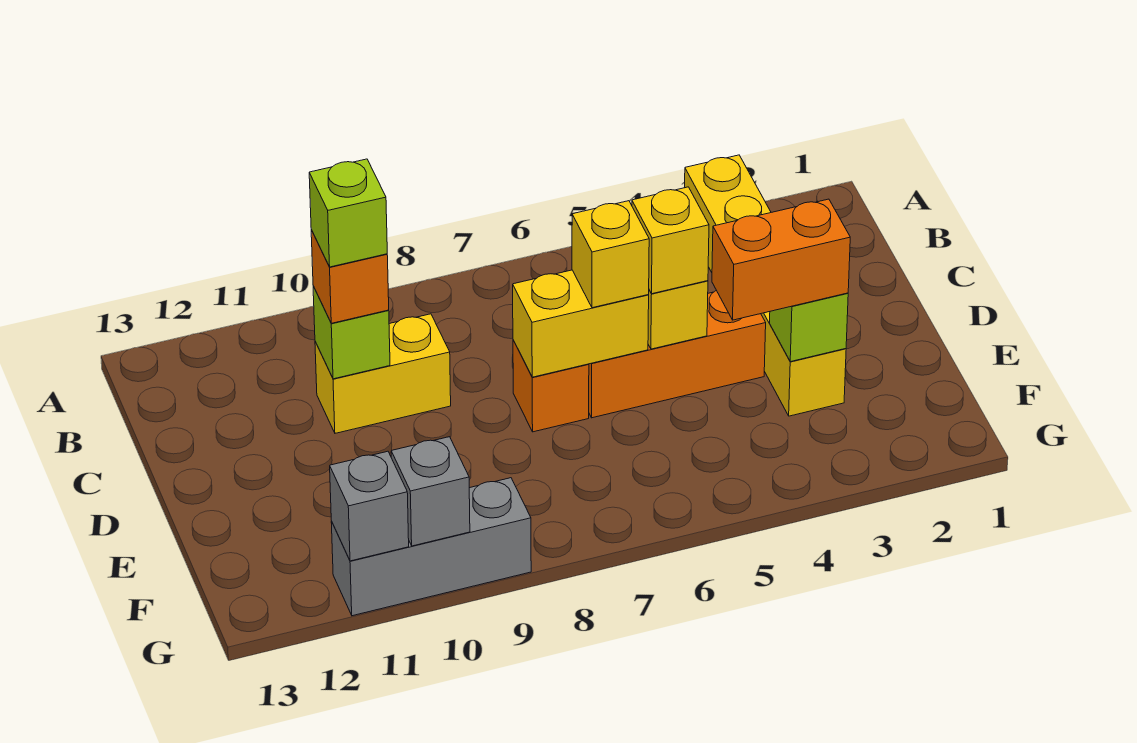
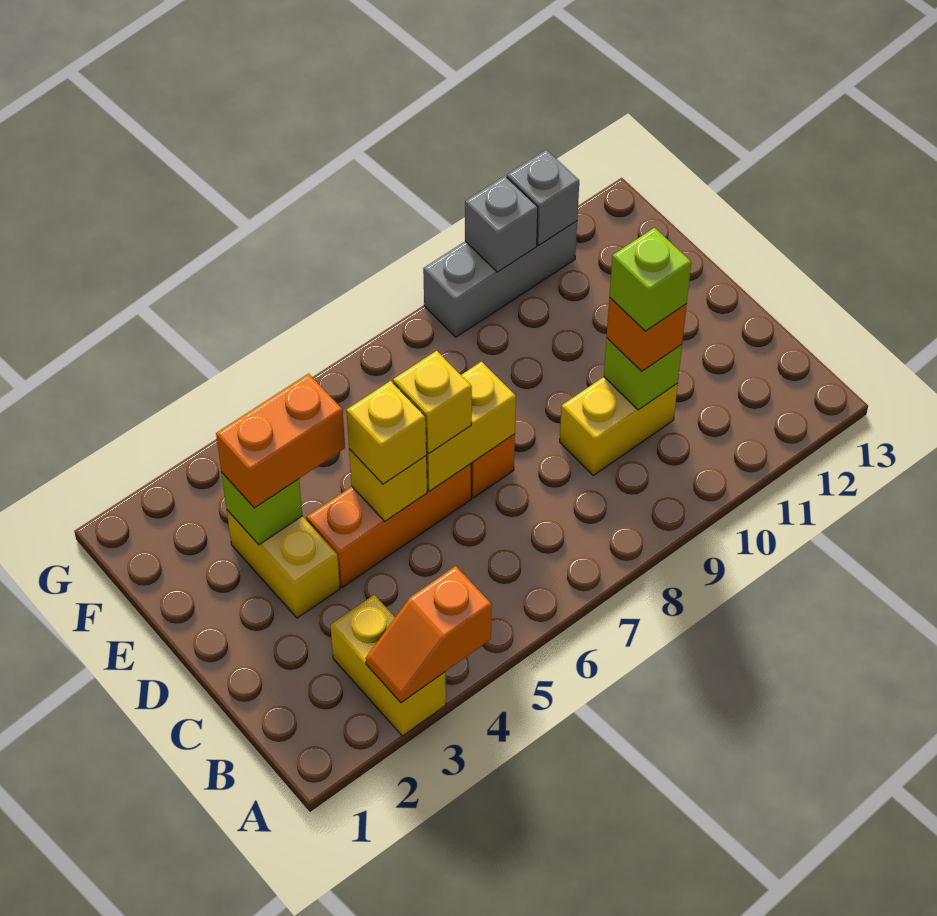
none -> orange 1x2 slope [366,566,492,703]

